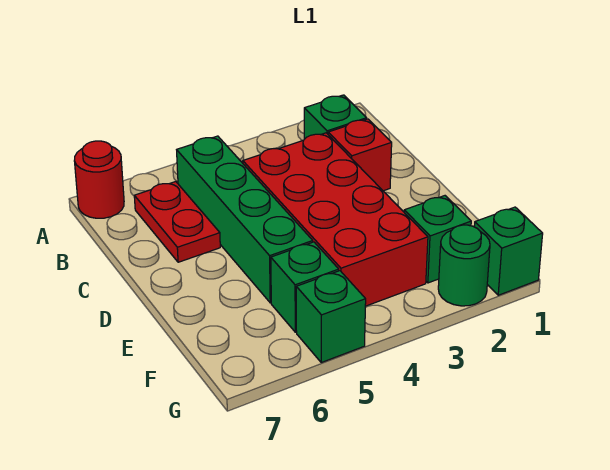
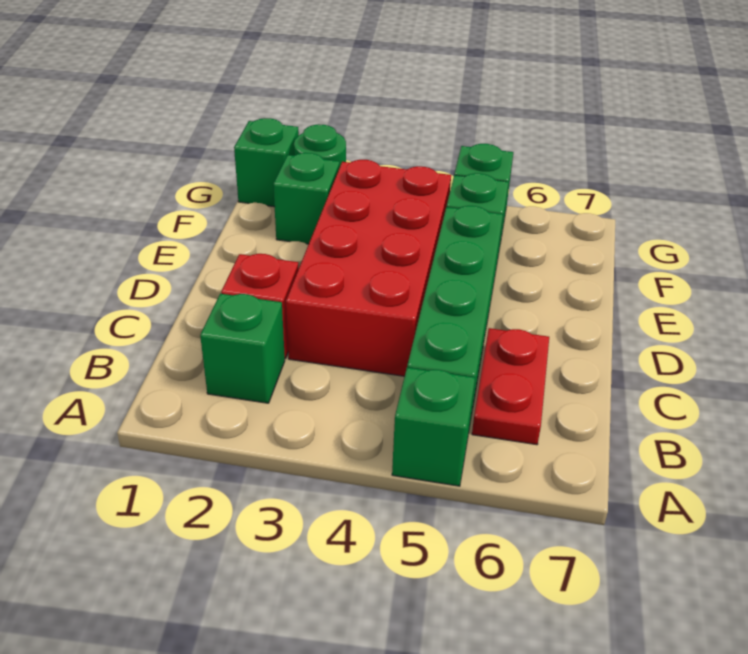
none -> green 1x1 brick [392,368,475,486]
red 1x1 round brick [74,141,124,218] -> none

